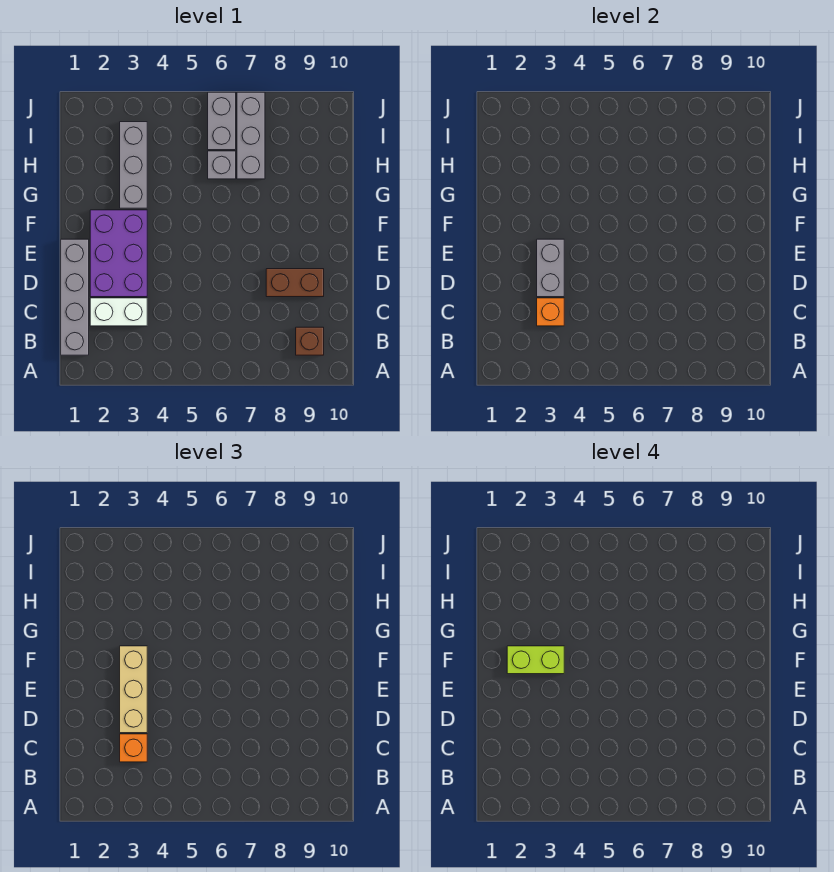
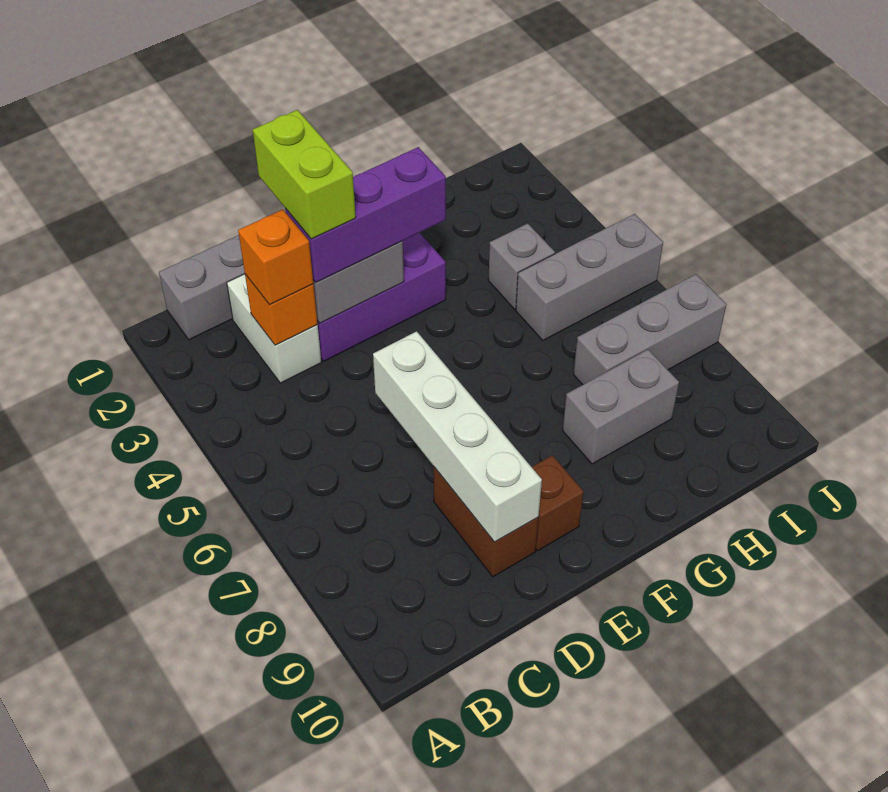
brown 1x1 brick [296,327,324,355] -> brown 1x1 brick moved to [532,455,584,551]
tan 1x3 brick [120,646,147,733] -> purple 1x3 brick [285,147,446,282]
none -> white 1x4 brick [373,331,542,542]
lime 1x2 brick [507,646,564,674] -> lime 1x2 brick moved to [253,110,356,239]
grey 1x3 brick [120,122,147,208] -> grey 1x3 brick moved to [516,214,663,340]
grey 1x1 brick [208,151,236,179] -> grey 1x1 brick moved to [488,223,555,309]
grey 1x2 brick [208,92,236,150] -> grey 1x2 brick moved to [563,350,679,464]

